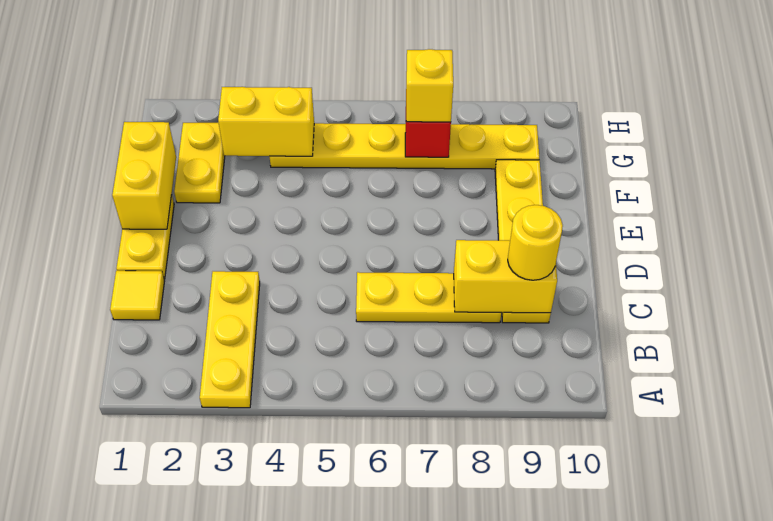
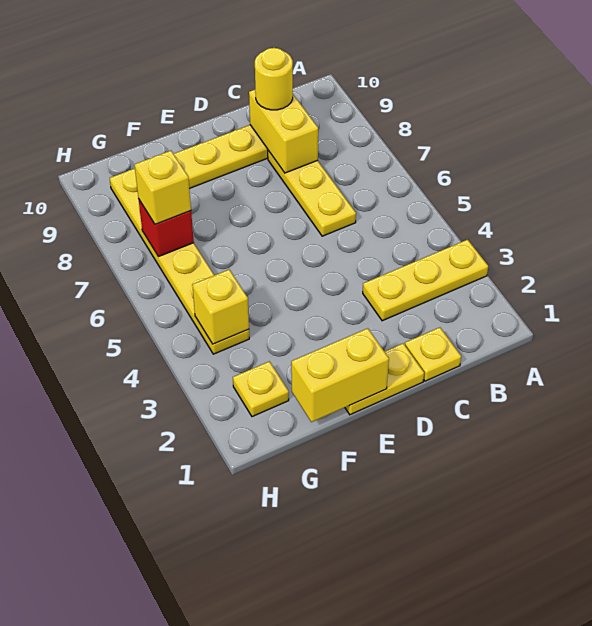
yellow 1x1 tile [110,271,165,320] -> yellow 1x1 plate [405,327,461,381]
yellow 1x2 plate [174,123,225,203] -> yellow 1x1 plate [233,361,289,417]
yellow 1x2 brick [218,87,314,156] -> yellow 1x1 brick [192,270,249,344]

